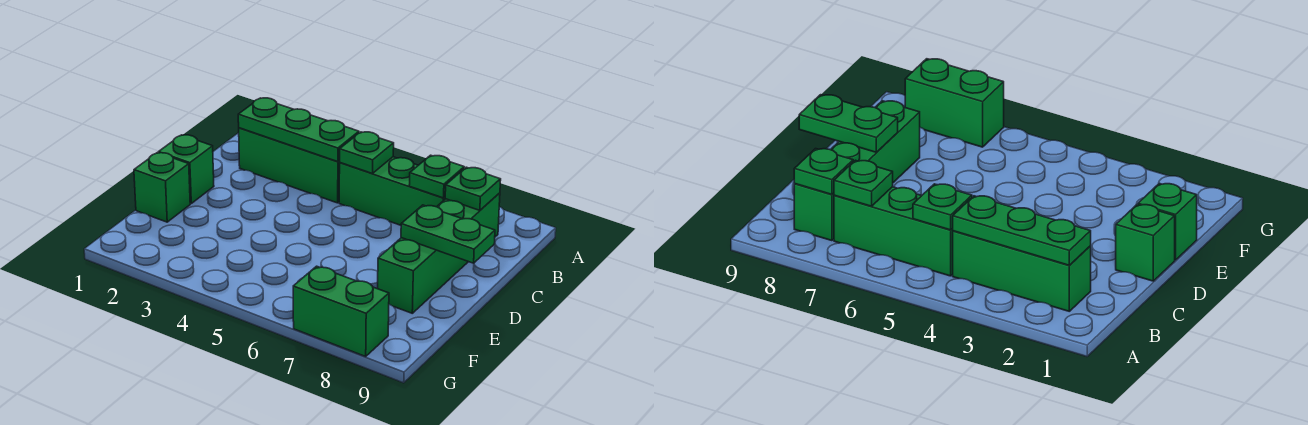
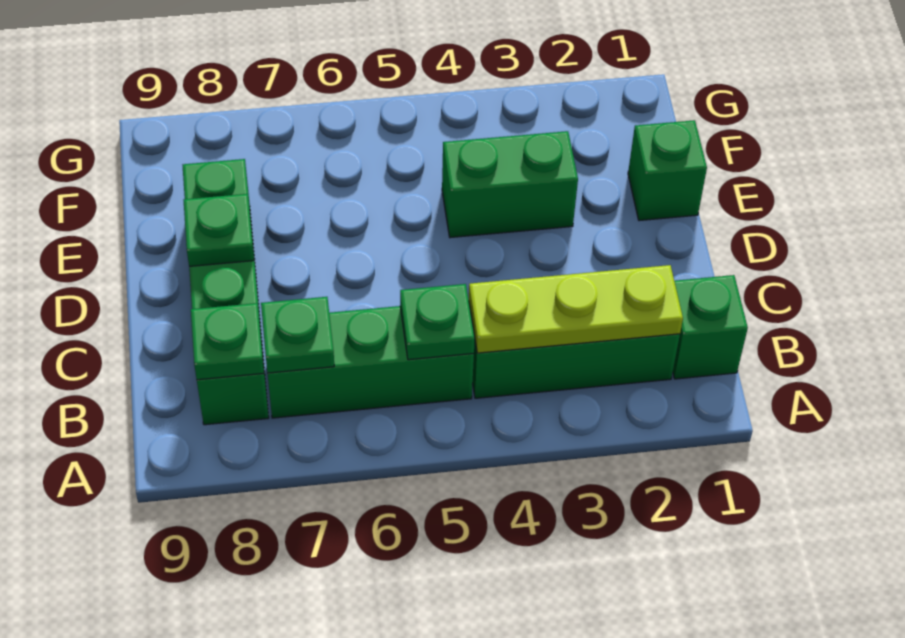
green 1x3 plate [238,98,359,162] -> lime 1x3 plate [469,265,683,353]
green 1x1 brick [159,135,214,203] -> green 1x1 brick moved to [673,275,748,379]
green 1x2 plate [401,205,495,263] -> green 1x1 plate [184,194,254,266]
green 1x2 brick [293,266,389,357] -> green 1x2 brick moved to [442,131,578,238]

